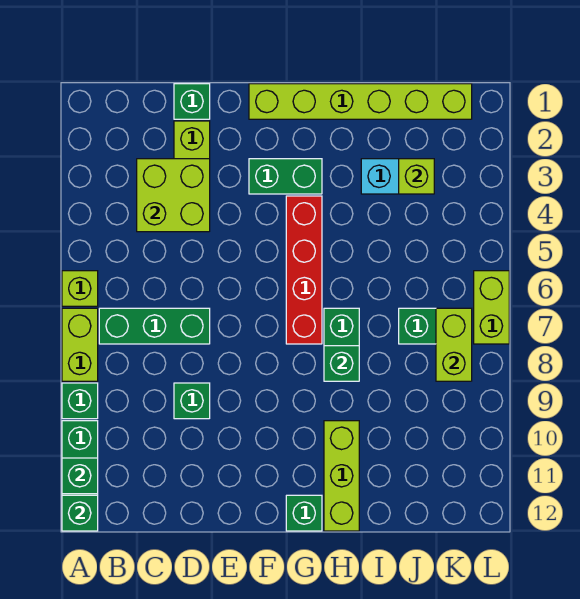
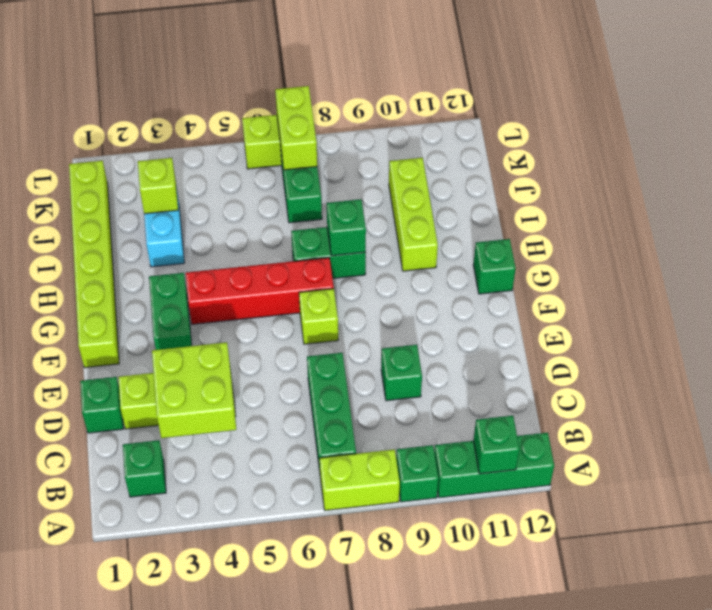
lime 1x1 brick [62,271,98,306] -> lime 1x1 brick moved to [299,289,338,344]
green 1x1 brick [62,495,98,531] -> green 1x1 brick moved to [123,440,166,497]
lime 1x3 brick [324,421,359,531] -> lime 1x3 brick turned to [389,158,438,271]
lime 1x2 brick [436,308,472,381] -> lime 1x2 brick turned to [275,86,317,170]

